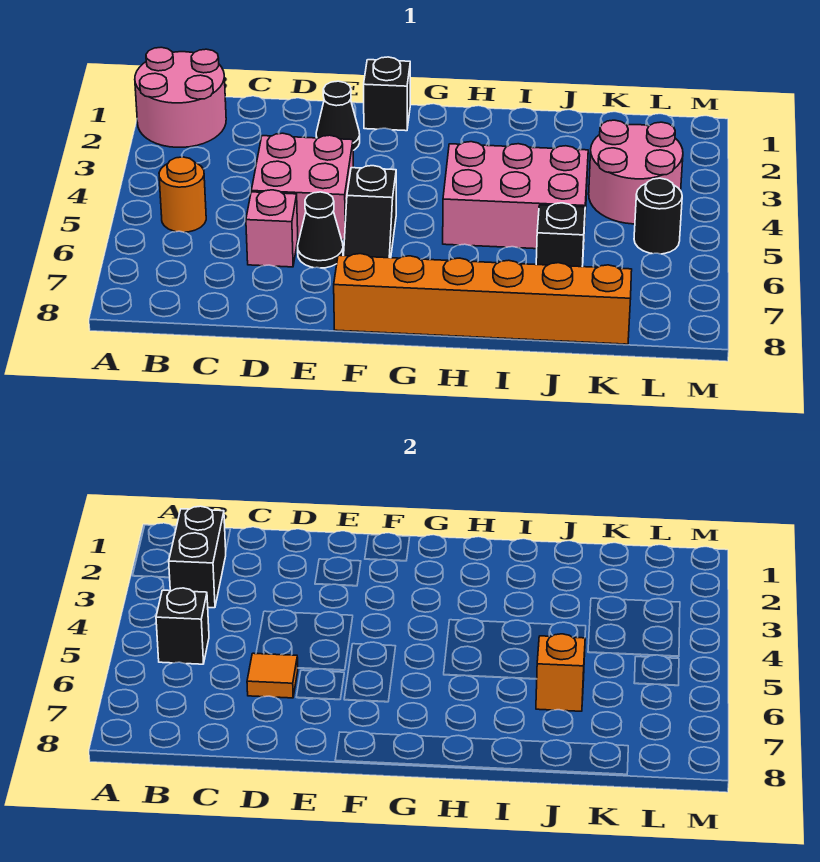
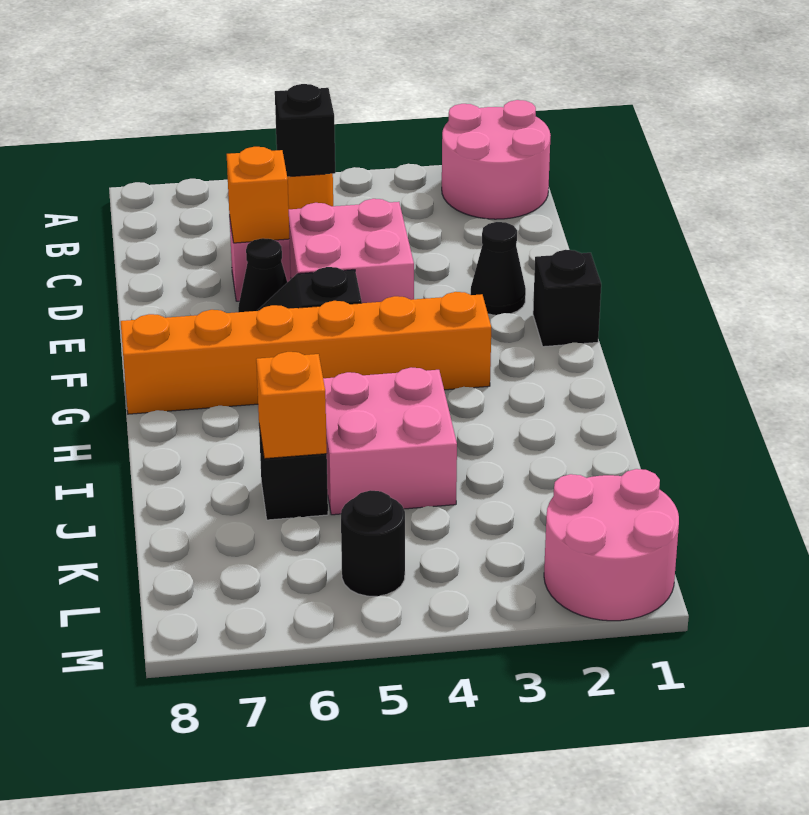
black 1x2 brick [169,506,226,608] -> none
orange 1x1 tile [247,653,298,698] -> orange 1x1 brick [227,147,290,243]
orange 1x6 brick [334,254,632,344] -> orange 1x6 brick turned to [121,292,491,414]
pink 2x3 brick [443,142,588,249] -> pink 2x2 brick [323,367,457,515]
pink 2x2 round brick [589,120,683,224] -> pink 2x2 round brick moved to [544,469,679,621]

